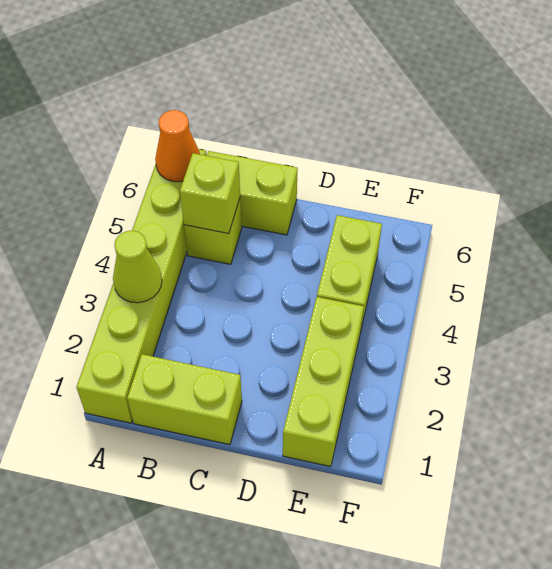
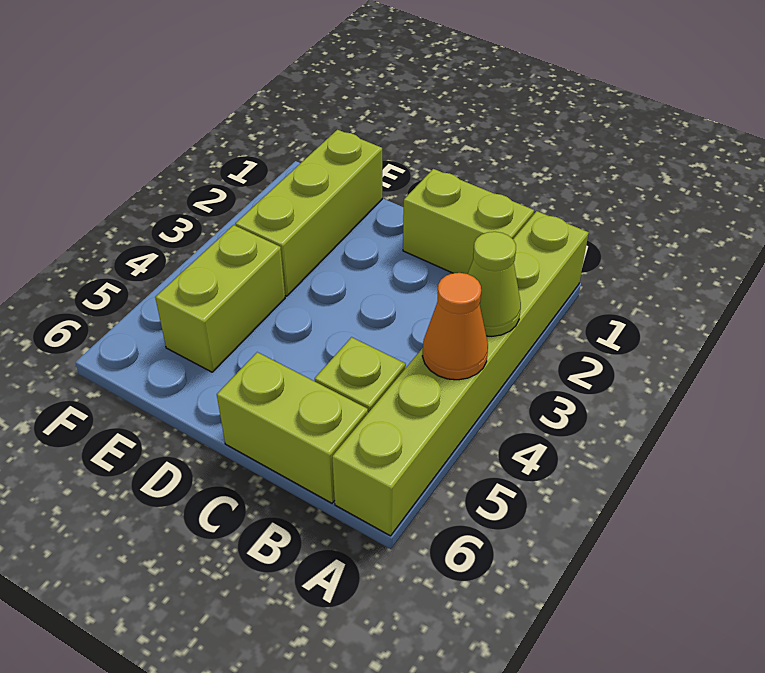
orange 1x1 cone [155,110,200,182] -> orange 1x1 cone moved to [423,273,488,380]
lime 1x1 brick [180,153,240,234] -> none

